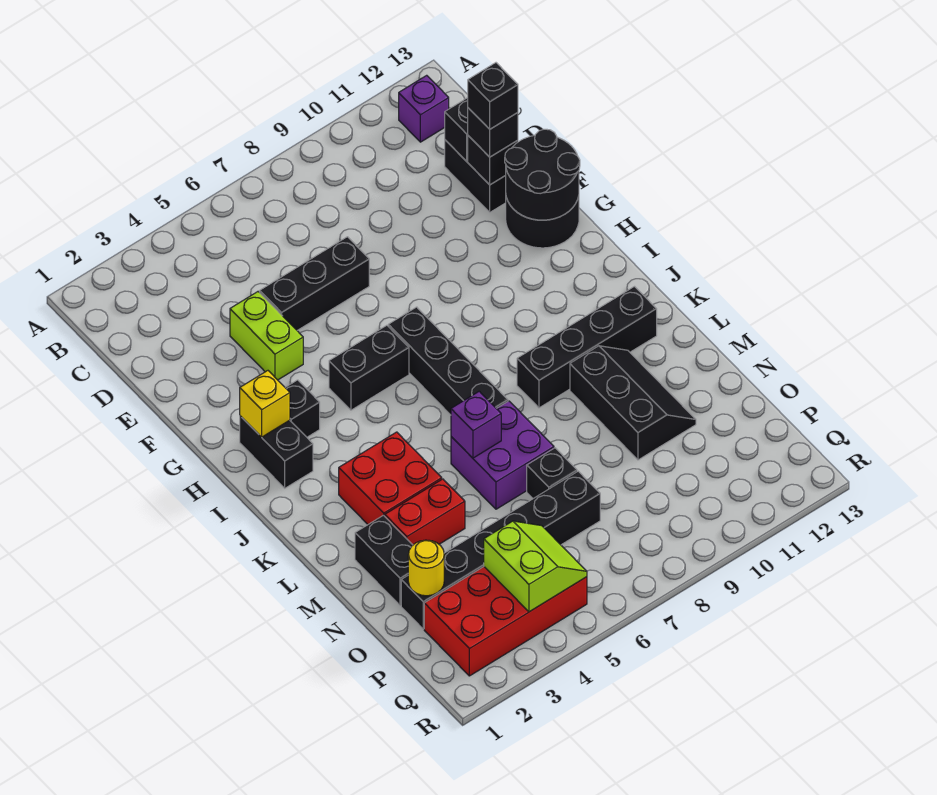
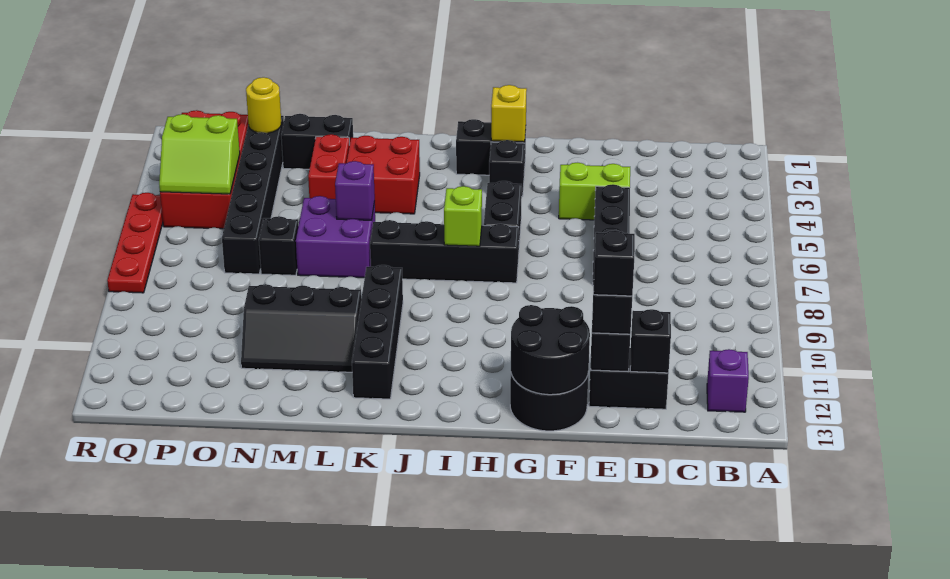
none -> lime 1x1 brick [444,186,482,246]
none -> red 1x4 plate [107,193,163,293]

